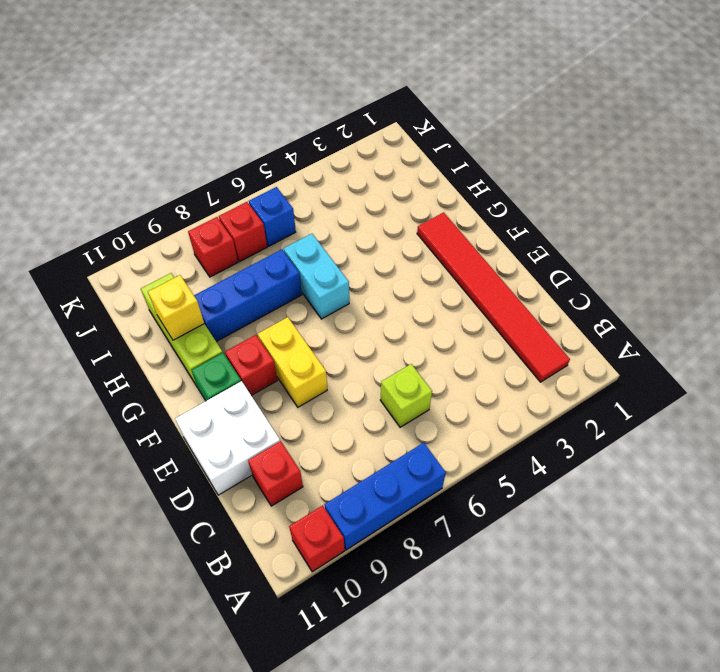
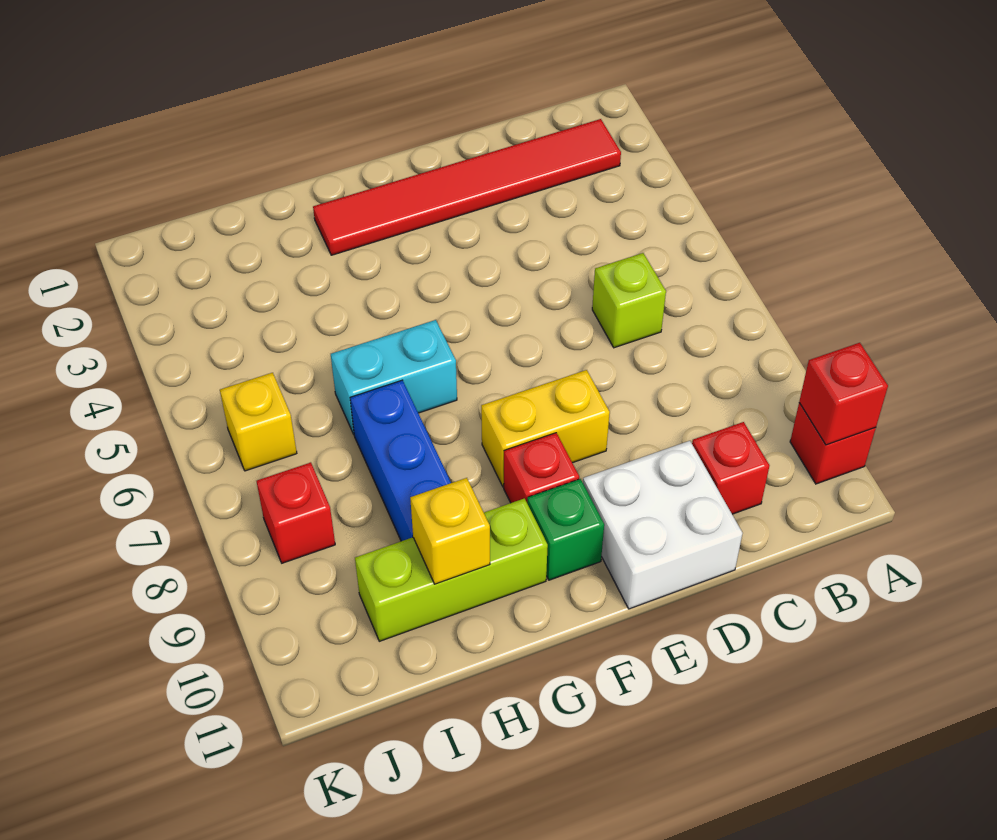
blue 1x3 brick [325,443,446,550] -> none
blue 1x1 brick [249,187,296,246] -> yellow 1x1 brick [220,373,297,471]
red 1x1 brick [219,202,267,262] -> red 1x1 brick moved to [799,343,888,445]

